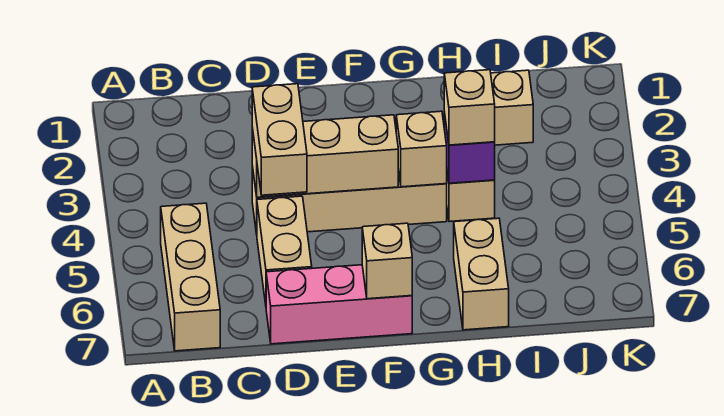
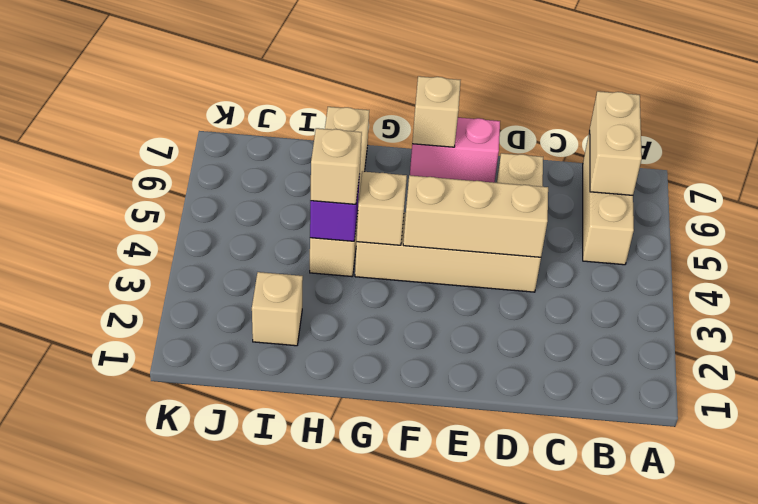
tan 1x2 brick [252,84,307,195] -> tan 1x2 brick moved to [590,91,642,195]
pink 1x3 brick [266,265,412,344] -> pink 1x2 brick [410,118,500,183]

